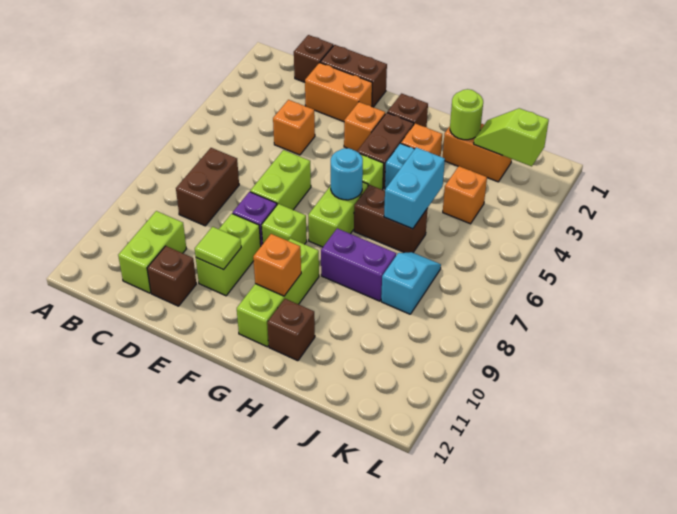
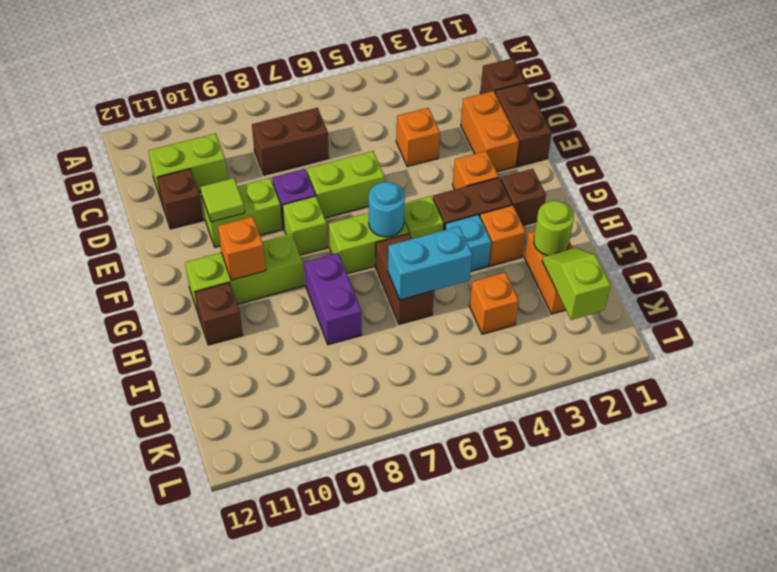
cyan 1x2 slope [381,252,441,314] -> none

